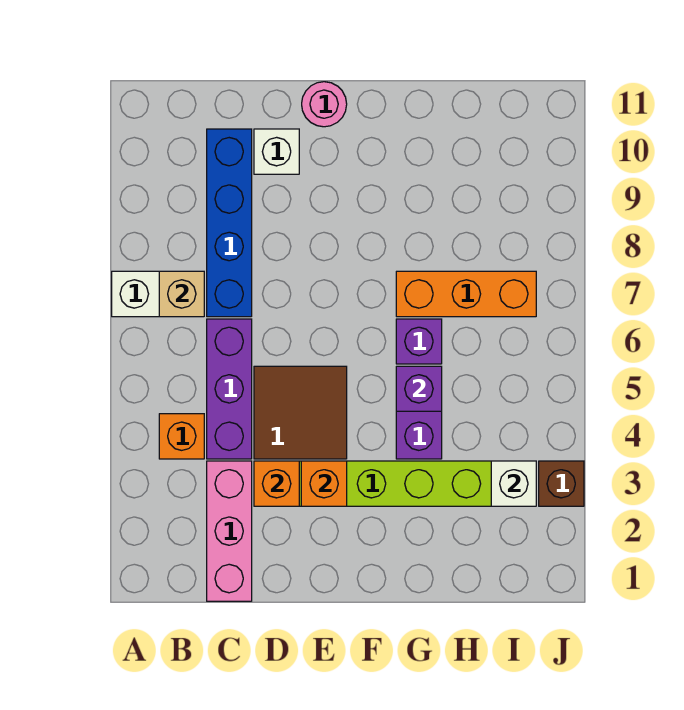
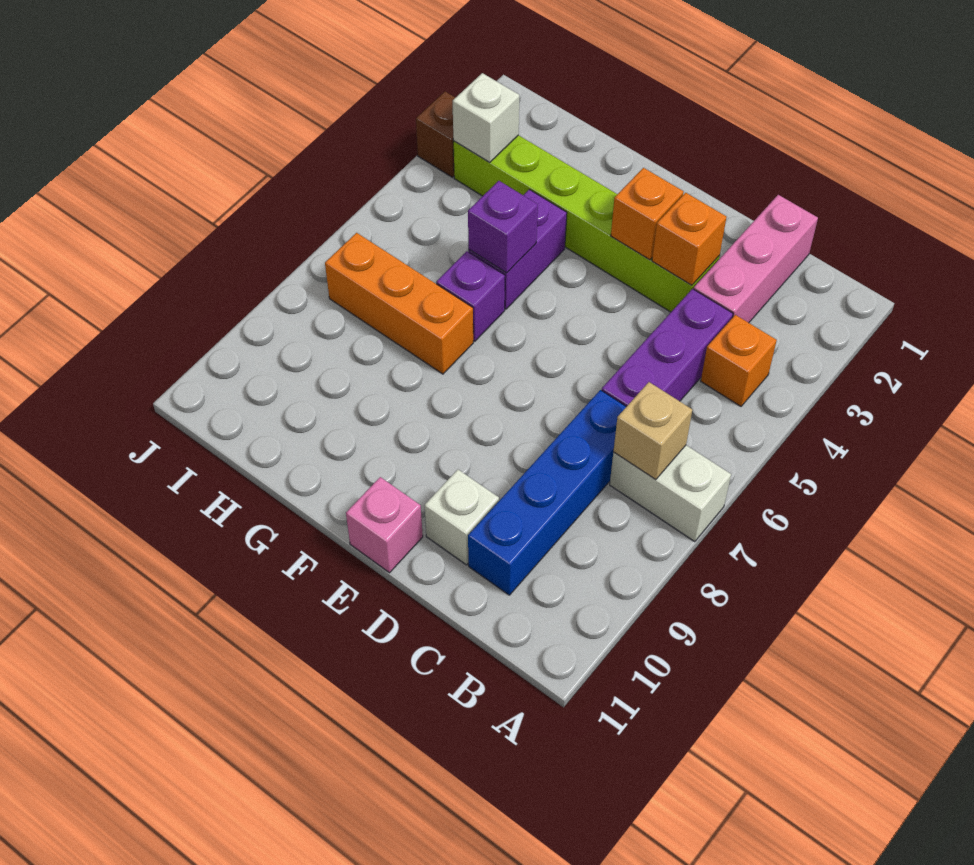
brown 2x2 tile [254,366,347,459] -> none
pink 1x1 round brick [302,82,347,127] -> pink 1x1 brick [346,477,423,573]

